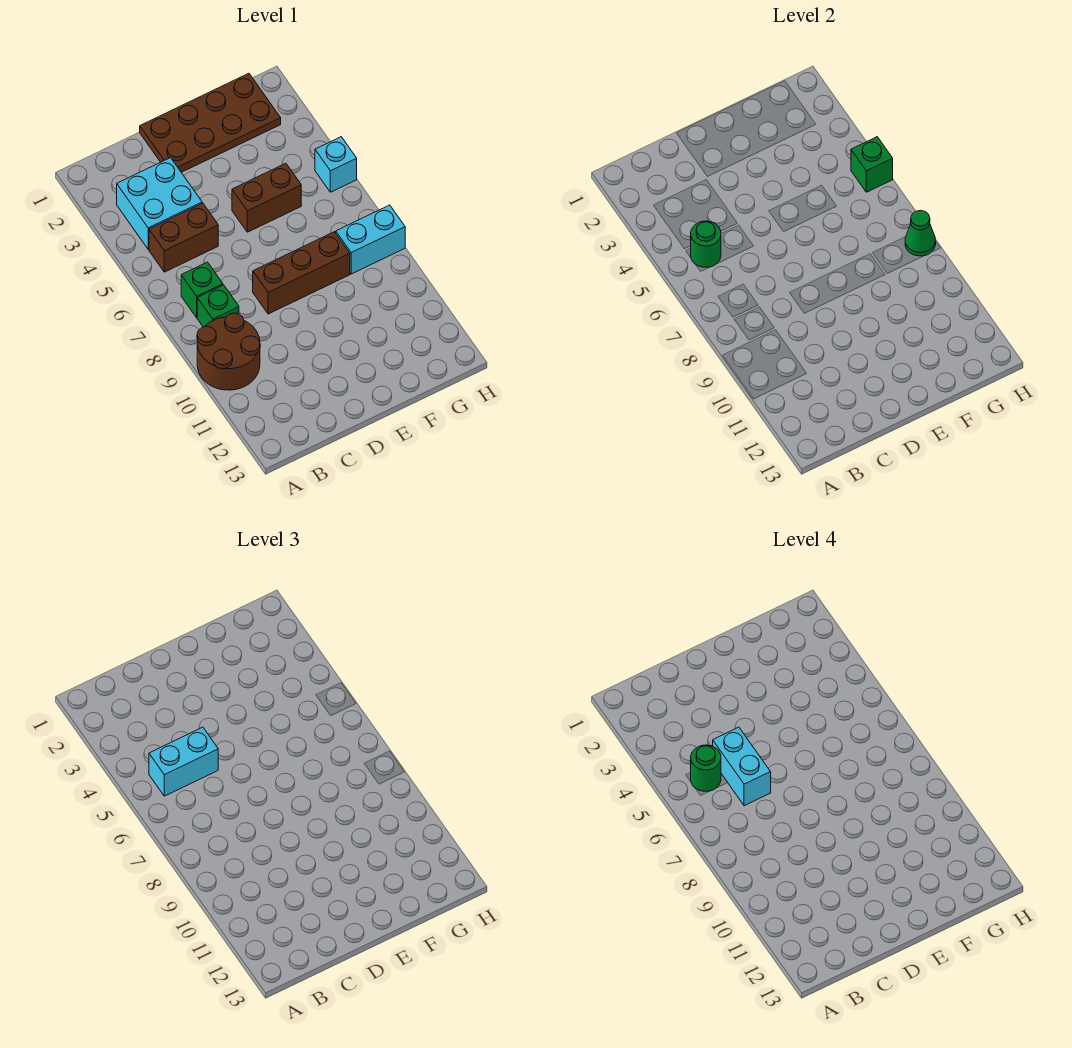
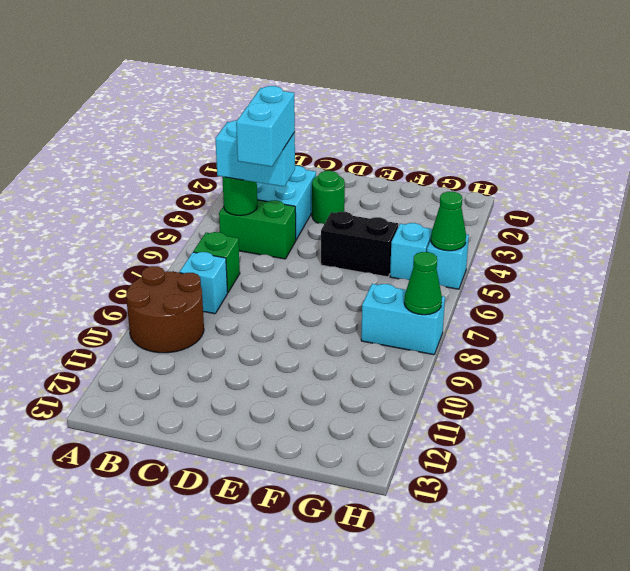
brown 1x2 brick [149,203,218,272] -> green 1x2 brick [219,200,296,259]
green 1x1 round brick [691,745,721,791] -> green 1x1 round brick moved to [312,171,345,224]
green 1x1 brick [197,285,239,327] -> cyan 1x1 brick [180,252,228,314]
brown 2x4 plate [140,73,281,172] -> none
brown 1x3 brick [253,232,350,314] -> none
brown 1x2 brick [232,163,301,232] -> black 1x2 brick [321,212,398,277]
none -> cyan 1x1 brick [390,223,432,280]
green 1x1 brick [851,137,893,192] -> green 1x1 cone [431,192,466,251]

